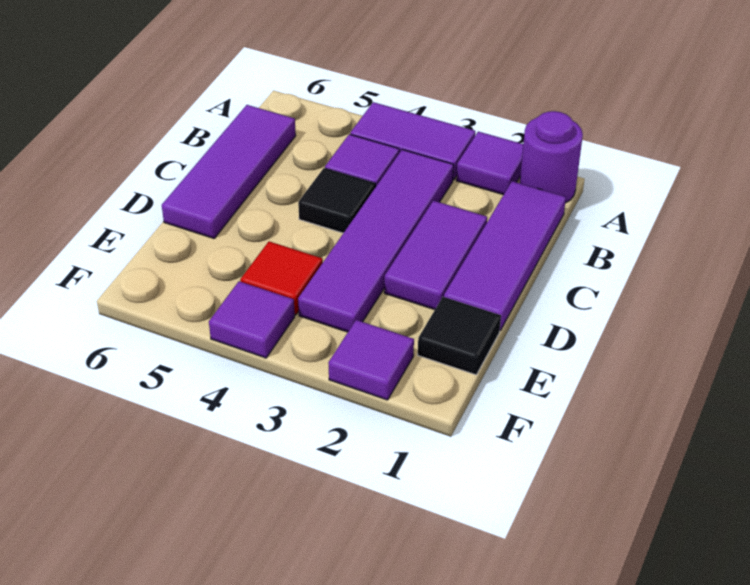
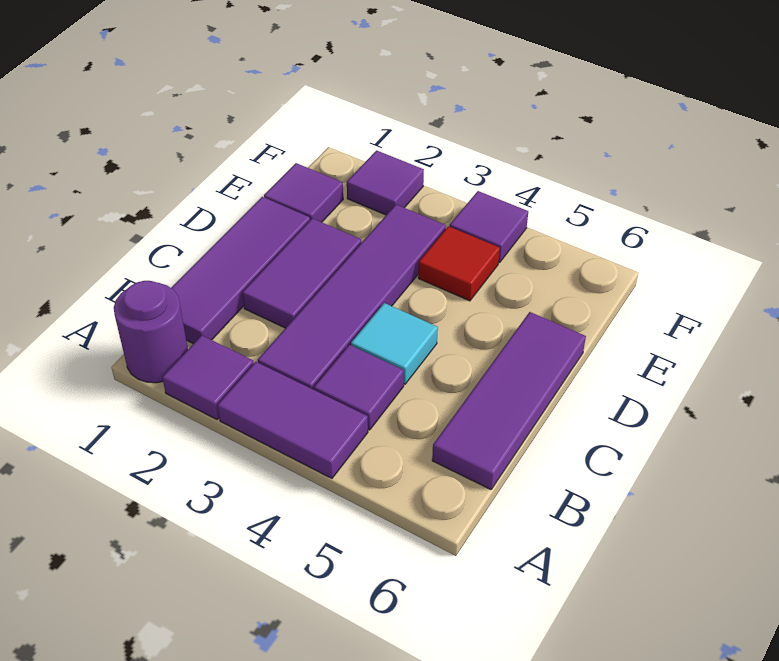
black 1x1 tile [298,168,375,233] -> cyan 1x1 tile [351,303,438,384]
black 1x1 tile [418,297,501,375] -> purple 1x1 tile [264,163,343,222]

